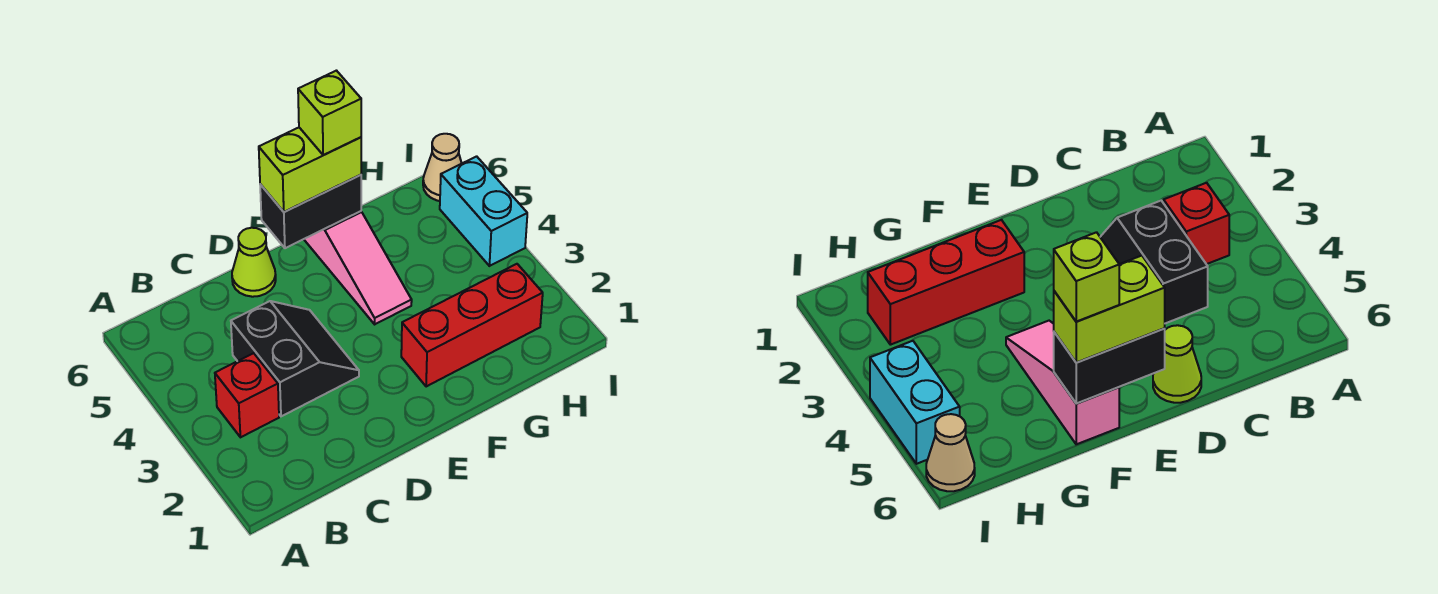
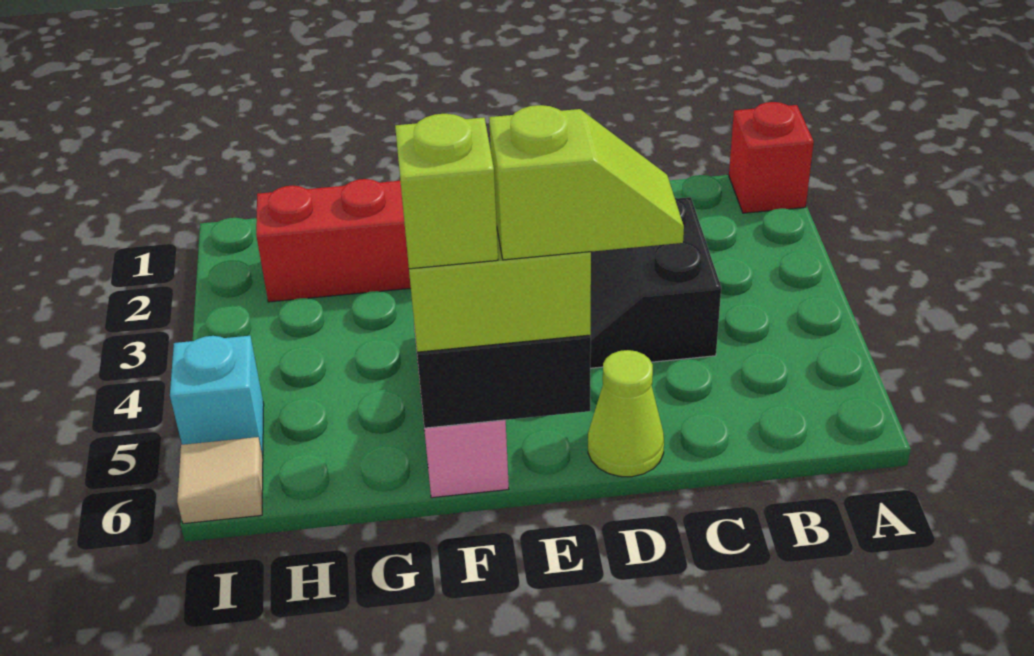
red 1x1 brick [215,353,279,437] -> red 1x1 brick moved to [729,102,814,213]
none -> lime 1x2 slope [489,105,684,260]
cyan 1x2 brick [440,156,527,266] -> cyan 1x1 brick [170,336,264,456]
tan 1x1 cone [423,134,462,201] -> tan 1x1 tile [177,437,263,524]

